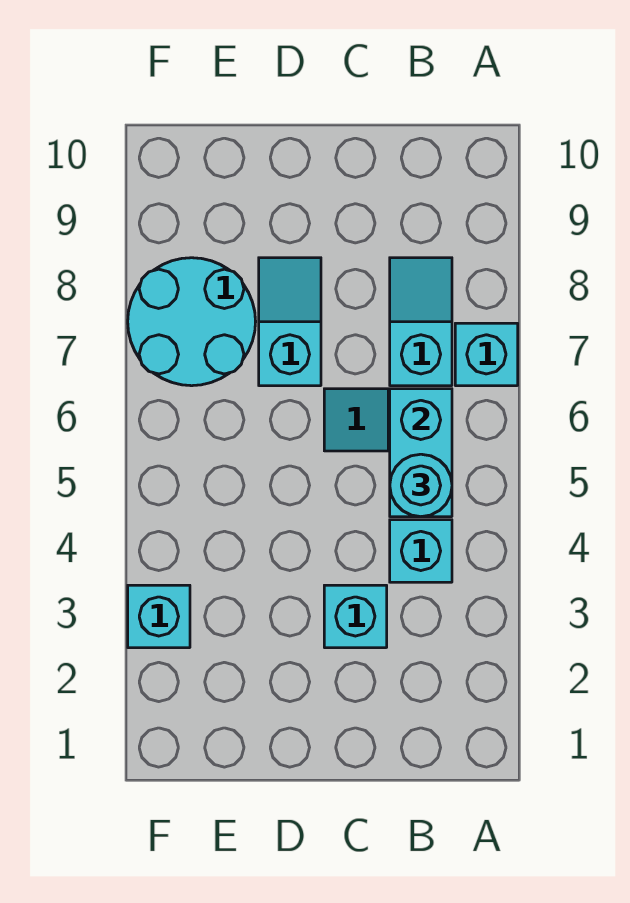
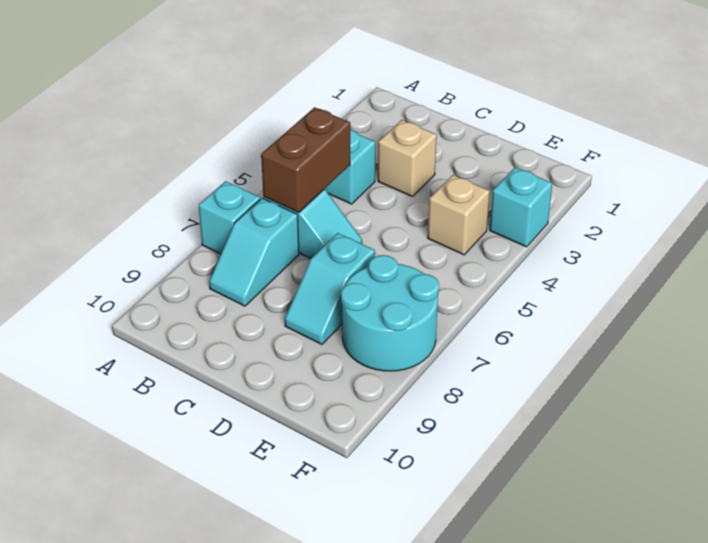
cyan 1x2 brick [390,389,452,517] -> brown 1x2 brick [261,107,350,212]
cyan 1x1 round brick [390,454,452,517] -> none
cyan 1x1 brick [324,585,387,648] -> tan 1x1 brick [378,120,437,197]
none -> tan 1x1 brick [428,175,490,255]

